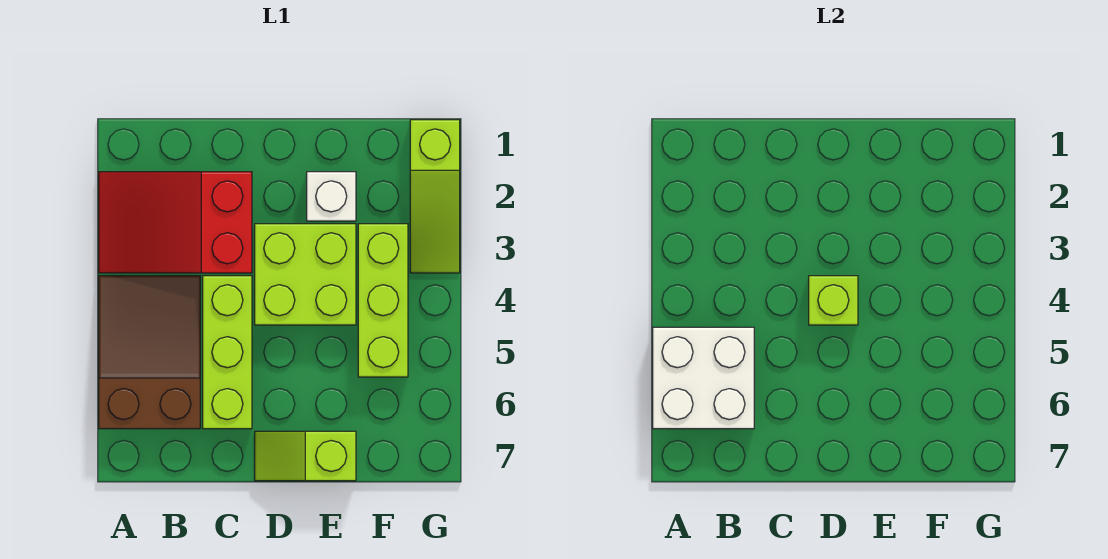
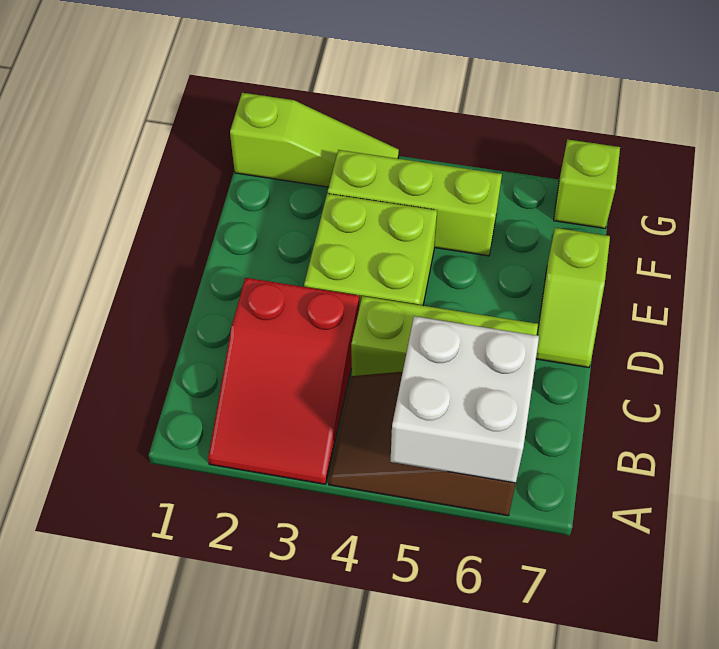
lime 1x1 brick [809,276,858,325] -> lime 1x1 brick moved to [554,139,620,228]
white 1x1 brick [307,172,356,221] -> none

